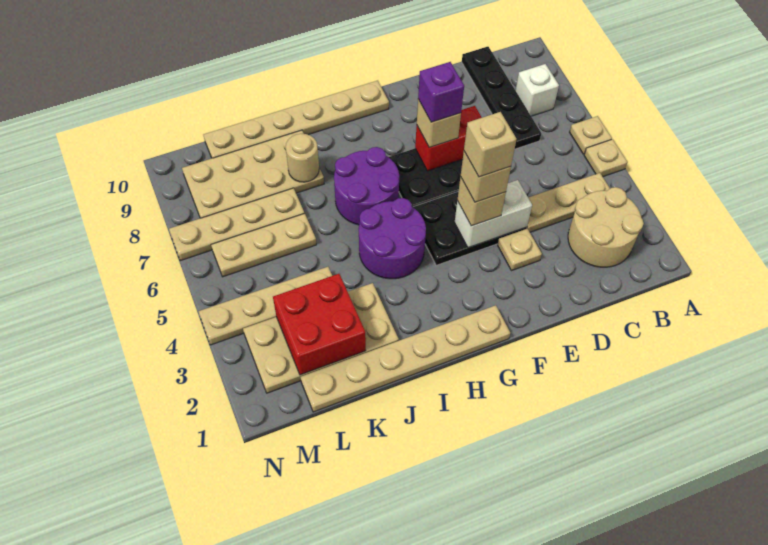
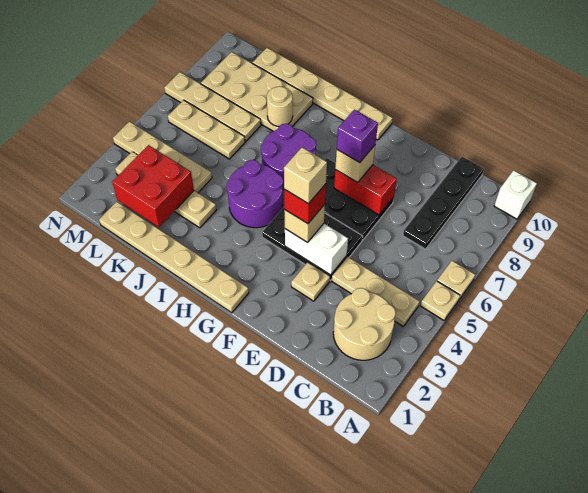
white 1x1 brick [515,64,559,116] -> white 1x1 brick moved to [494,170,537,219]
tan 1x1 brick [461,152,511,202] -> red 1x1 brick [284,184,326,224]
tan 2x4 plate [243,283,399,393] -> tan 1x4 plate [115,152,216,228]

